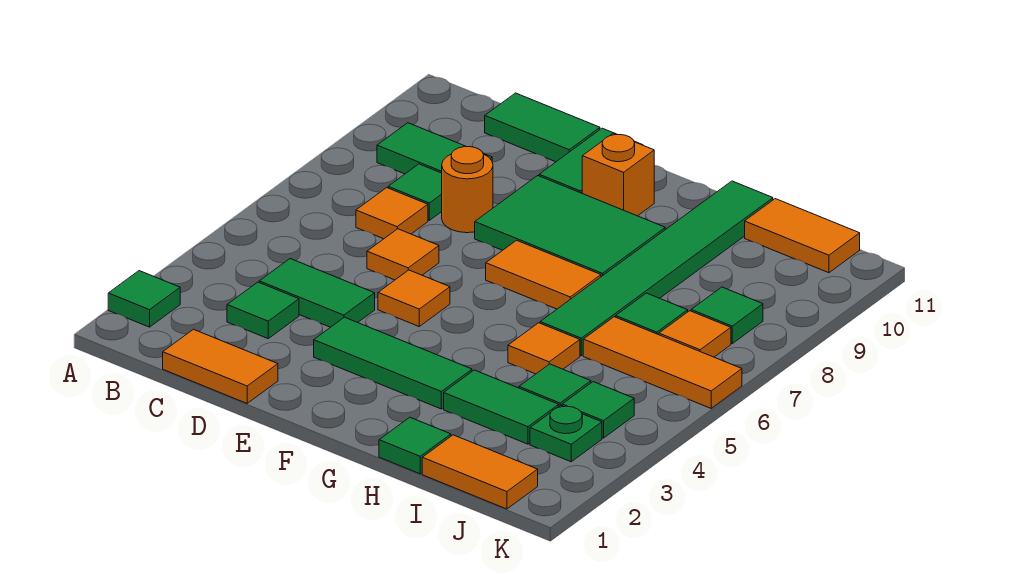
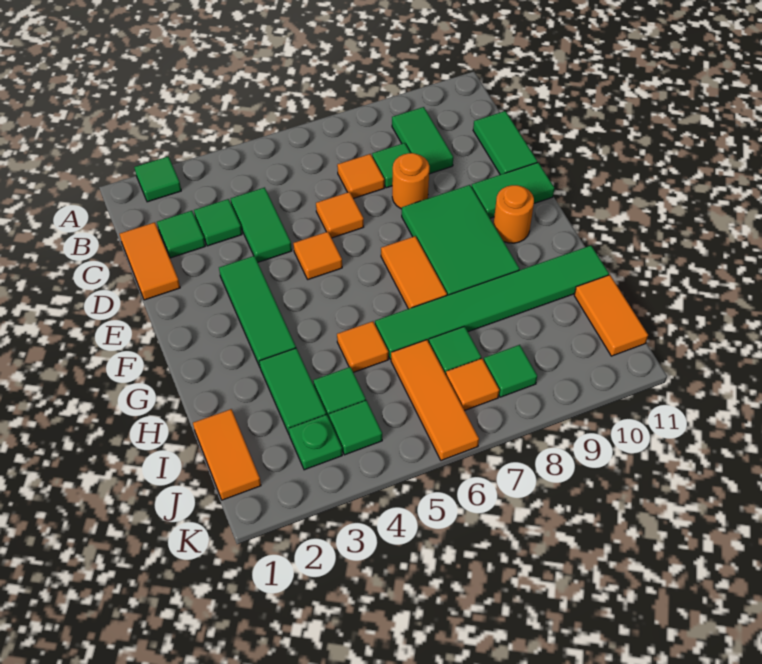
orange 1x1 brick [582,133,654,216] -> orange 1x1 round brick [494,185,534,243]
green 1x1 tile [379,417,451,474] -> green 1x1 tile moved to [157,211,205,258]

